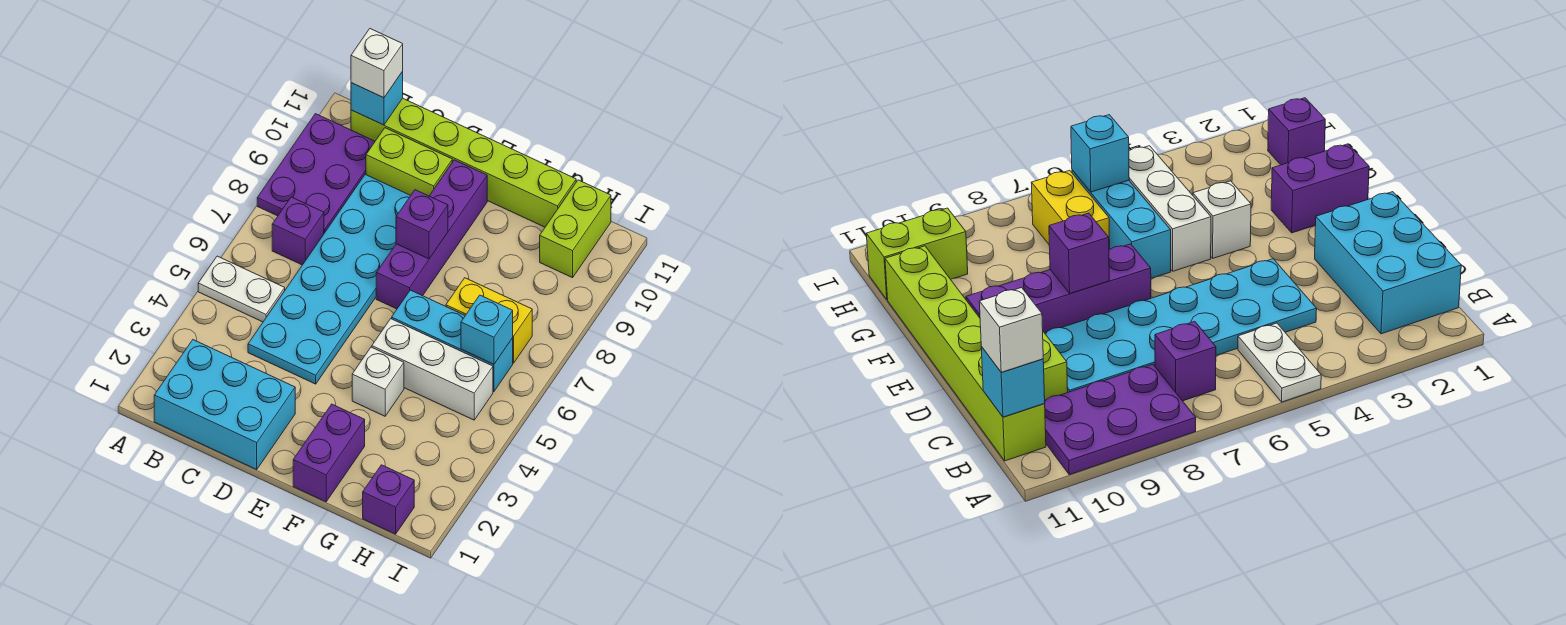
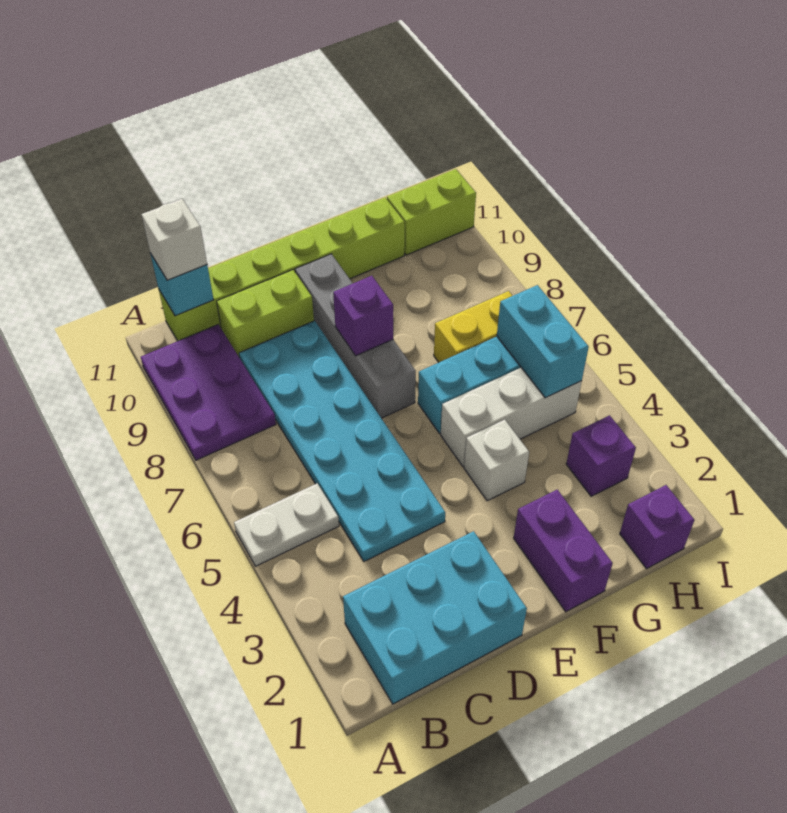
purple 1x1 brick [272,197,324,265] -> purple 1x1 brick moved to [566,415,636,496]
purple 1x4 brick [376,160,487,309] -> grey 1x4 brick [295,254,416,418]
cyan 1x1 brick [461,295,513,364] -> cyan 1x2 brick [497,285,589,398]
lime 1x2 brick [540,180,611,278] -> lime 1x2 brick turned to [387,169,476,255]

